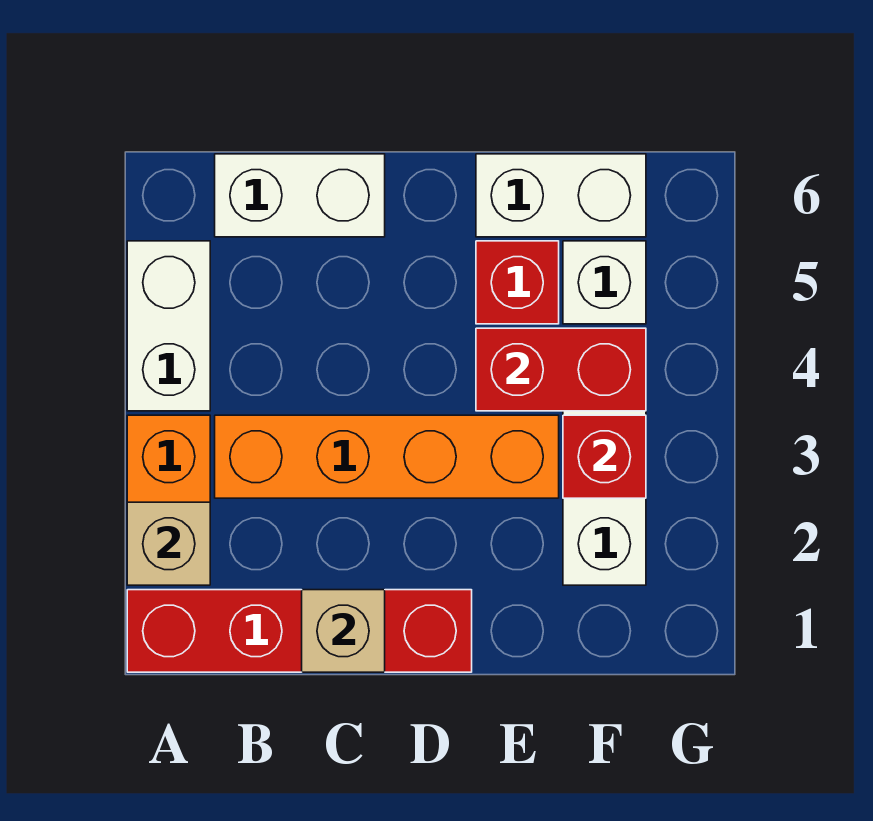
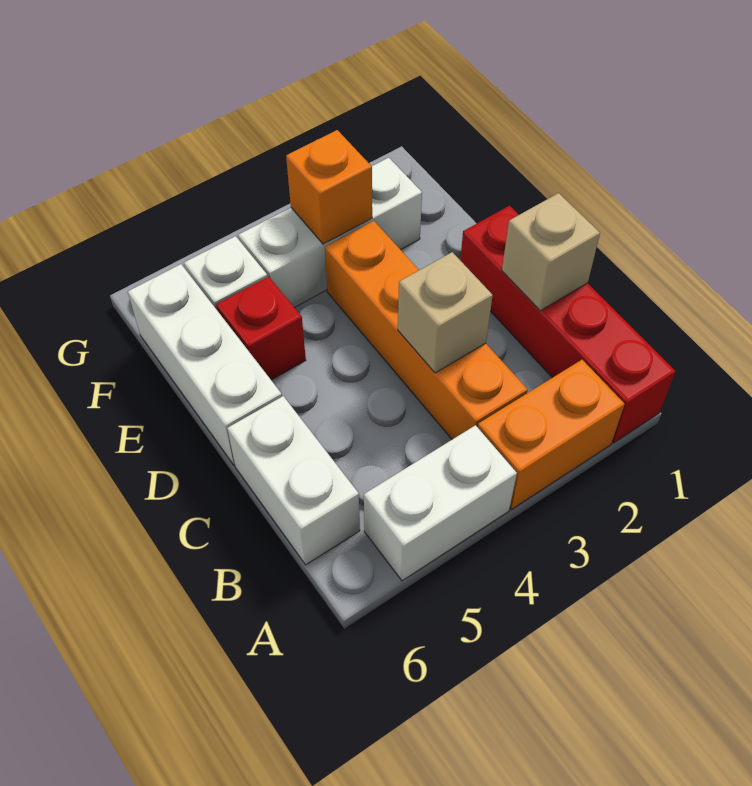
tan 1x1 brick [127,502,210,585] -> tan 1x1 brick moved to [398,252,493,373]
red 1x2 brick [476,328,646,411] -> none
white 1x2 brick [476,154,646,237] -> white 1x3 brick [128,264,282,465]
red 1x1 brick [563,415,646,498] -> orange 1x1 brick [286,130,372,244]

